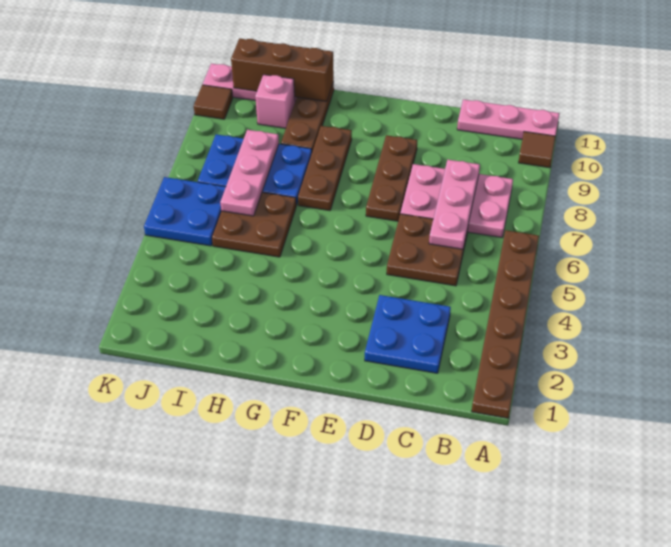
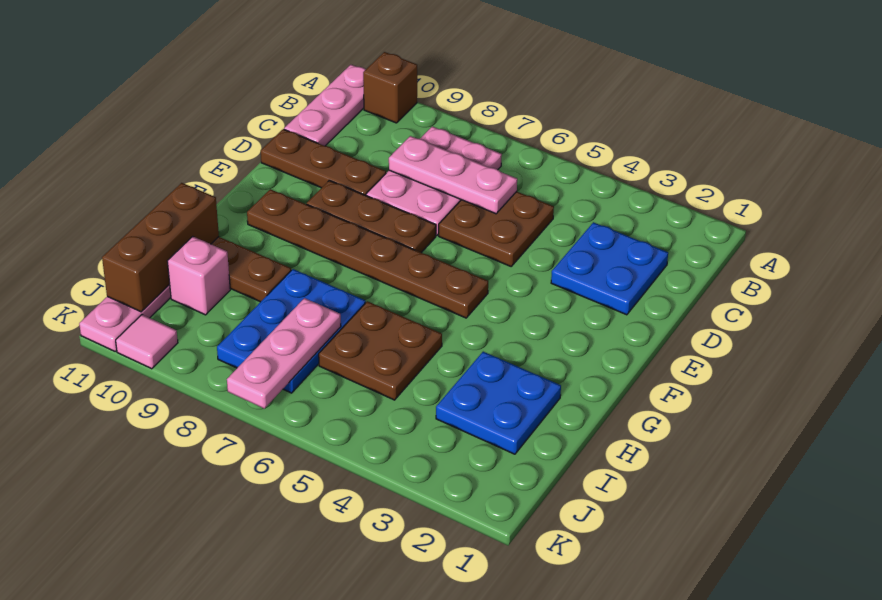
brown 1x6 plate [472,230,539,418] -> brown 1x6 plate moved to [247,189,488,318]
brown 1x1 tile [519,132,556,168] -> brown 1x1 brick [363,52,417,123]
brown 1x3 plate [298,126,352,211] -> brown 1x3 plate moved to [261,129,386,195]
pink 1x3 plate [220,130,279,216] -> pink 1x3 plate turned to [227,298,341,409]
blue 2x2 plate [144,177,226,246] -> blue 2x2 plate moved to [436,352,561,454]
brown 1x1 tile [194,85,233,119] -> pink 1x1 tile [116,315,178,369]

